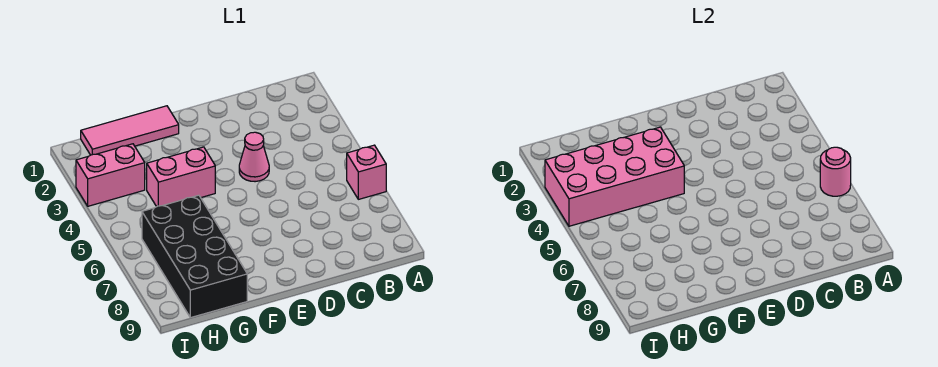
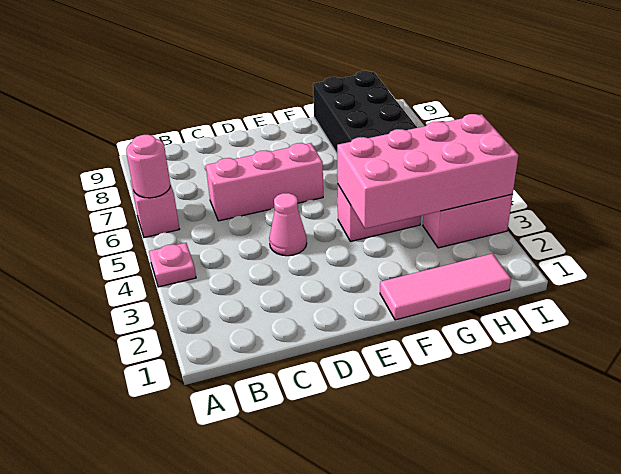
none -> pink 1x1 plate [149,243,196,287]
none -> pink 1x3 brick [206,143,323,221]

